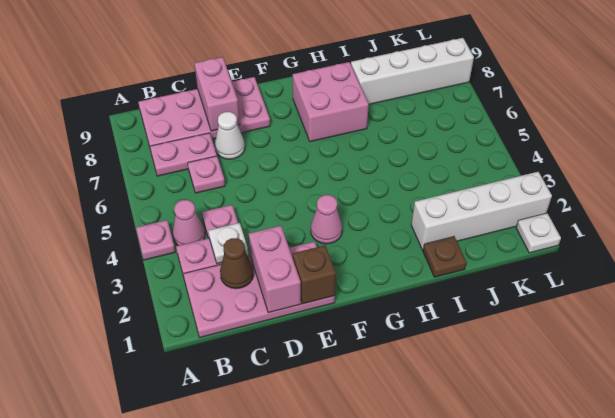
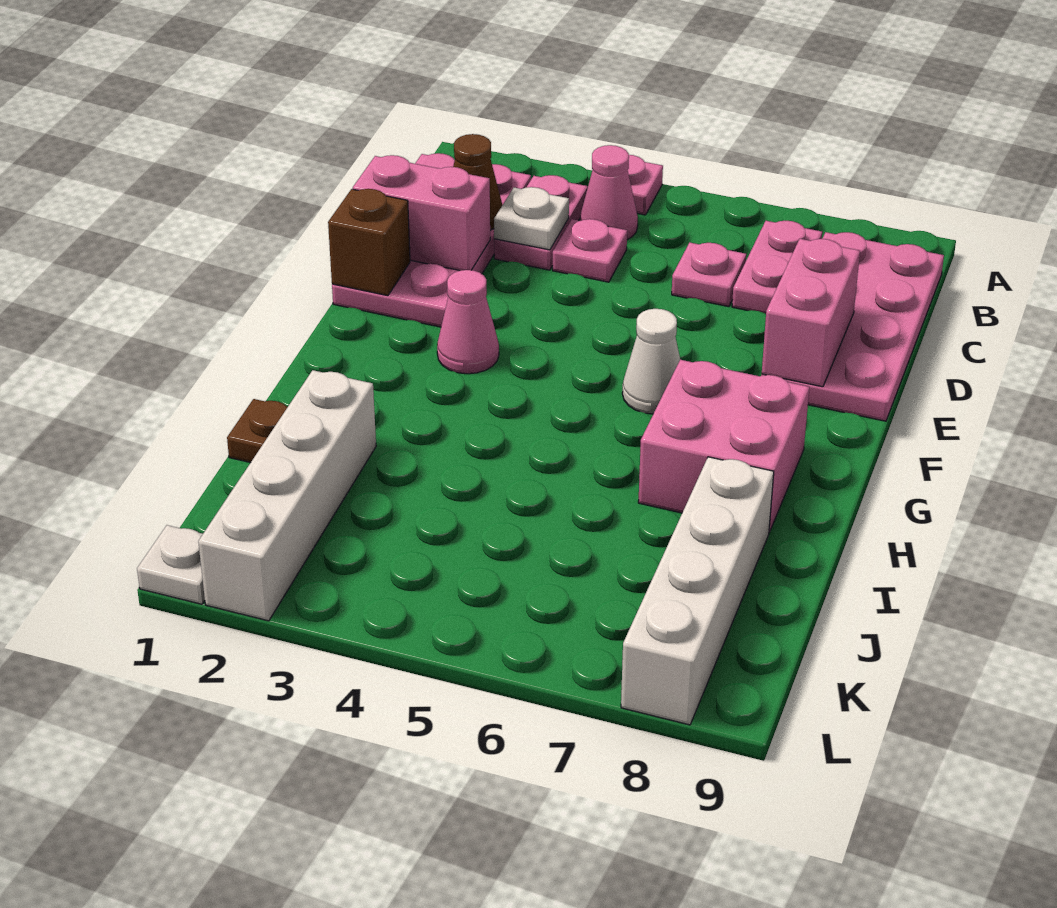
white 1x1 cone [215,112,245,159] -> white 1x1 cone moved to [622,309,680,414]
pink 1x2 brick [194,57,240,131] -> pink 1x2 brick turned to [762,239,860,387]

